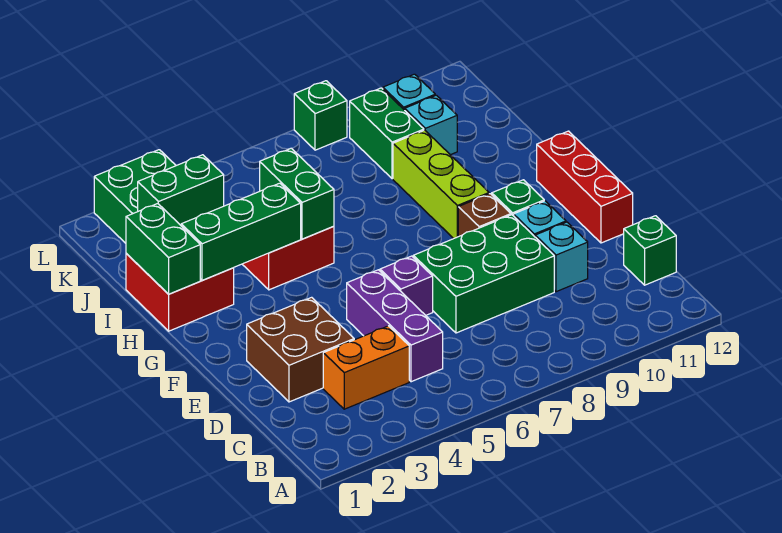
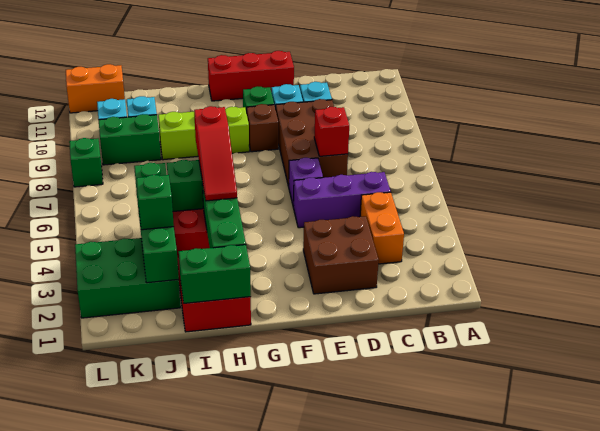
green 1x1 brick [624,216,676,285] -> green 1x1 brick moved to [136,175,174,230]
green 2x3 brick [413,215,554,333] -> brown 2x3 brick [276,99,348,187]
none -> red 1x1 brick [314,107,349,156]
none -> red 1x3 slope [194,106,237,201]
green 1x2 brick [138,155,224,225] -> green 1x4 brick [134,163,179,283]
none -> orange 1x2 brick [66,64,125,113]

